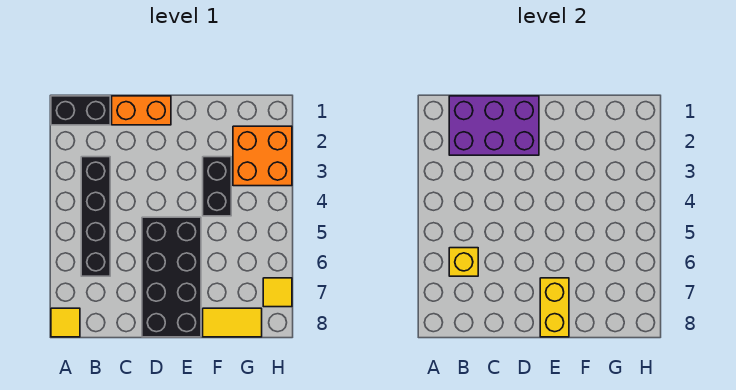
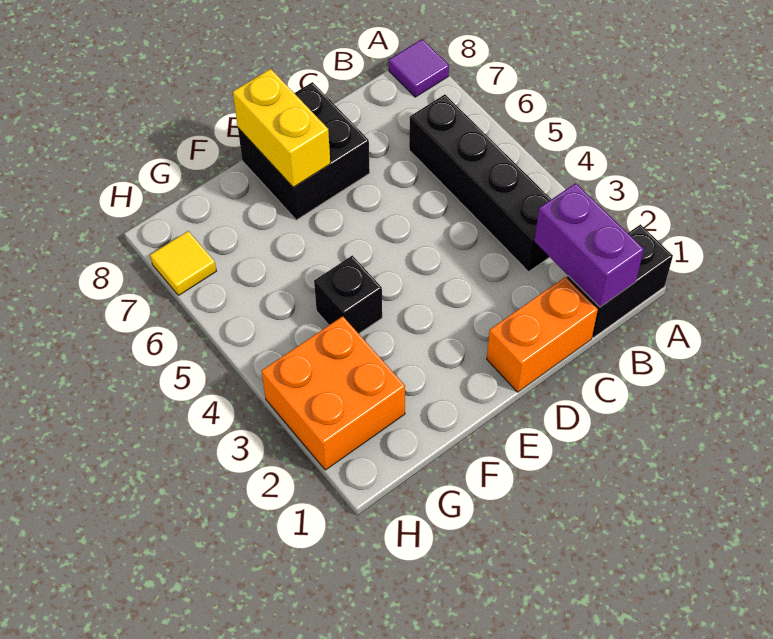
yellow 1x1 tile [51,308,80,337] -> purple 1x1 tile [389,39,449,97]
purple 2x3 brick [449,96,539,155] -> purple 1x2 brick [534,183,644,307]
yellow 1x1 brick [449,248,478,276] -> none
black 2x4 brick [142,217,201,337] -> black 2x2 brick [238,82,370,220]
black 1x2 brick [203,157,231,216] -> black 1x1 brick [314,255,382,334]
yellow 1x2 tile [203,308,262,337] -> none

